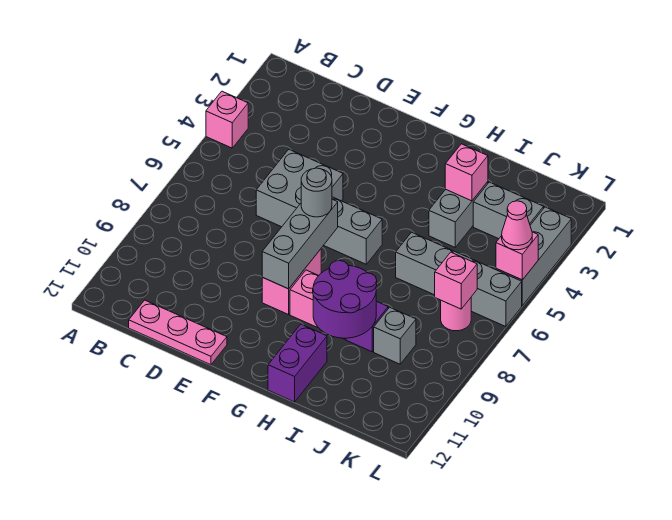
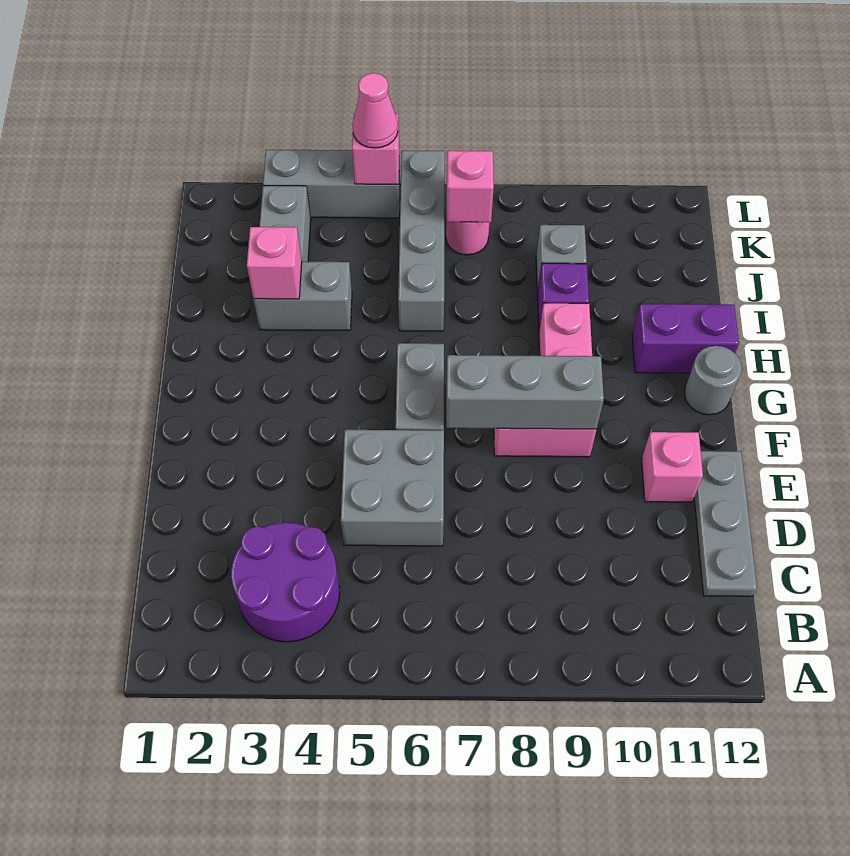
pink 1x1 brick [206,91,248,148] -> pink 1x1 brick moved to [642,432,703,502]
pink 1x3 plate [129,300,227,365] -> grey 1x3 plate [694,451,757,596]
grey 1x1 round brick [301,168,332,217] -> grey 1x1 round brick moved to [684,346,742,415]
purple 2x2 round brick [313,261,377,338] -> purple 2x2 round brick moved to [231,522,340,642]

